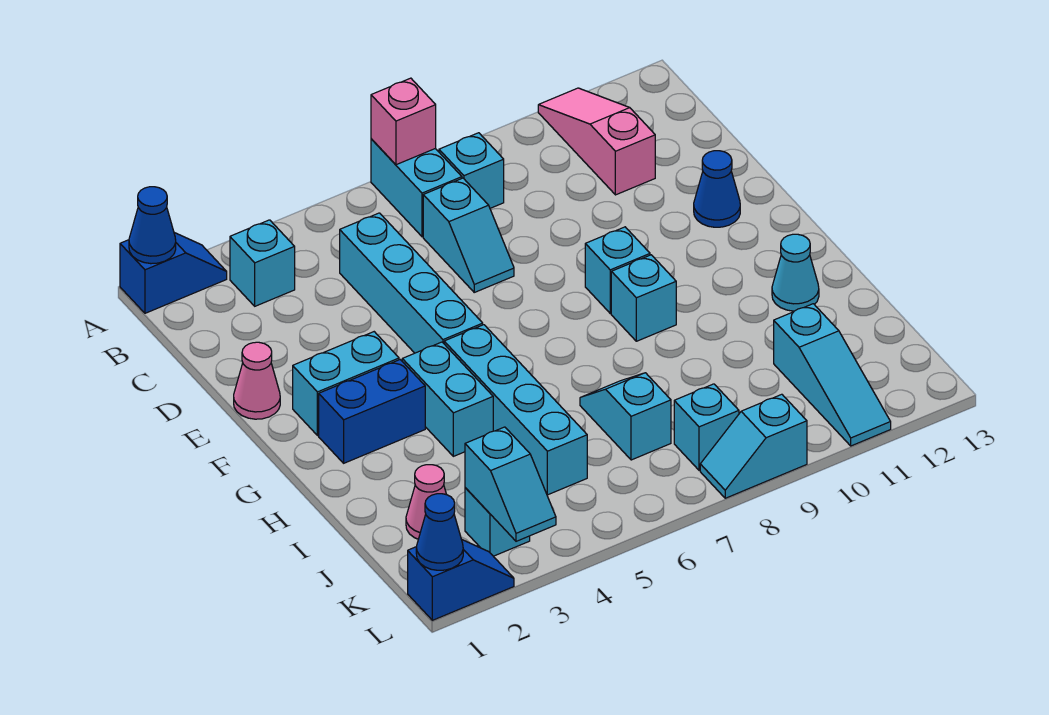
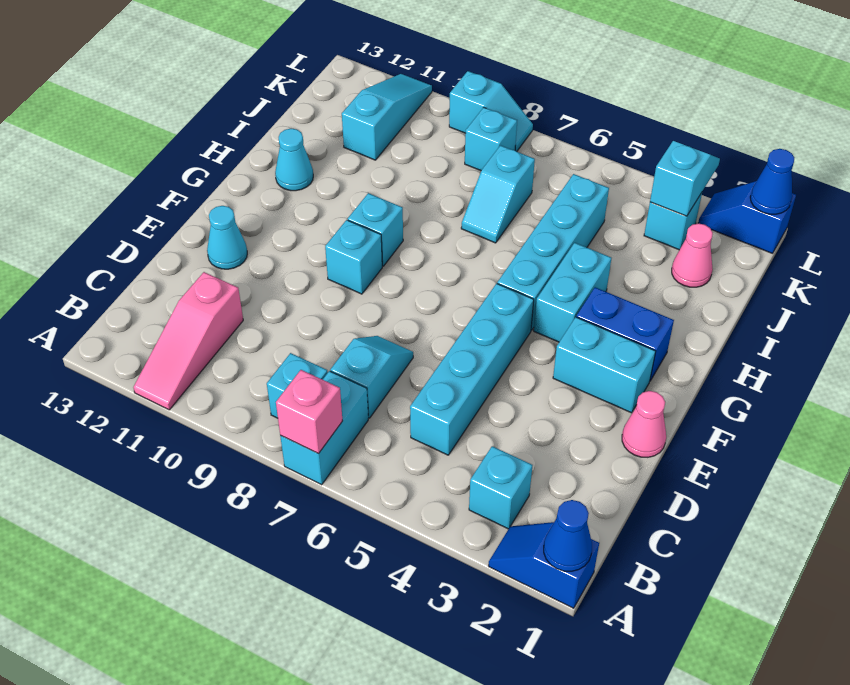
blue 1x1 cone [694,151,740,227] -> cyan 1x1 cone [207,206,247,269]

